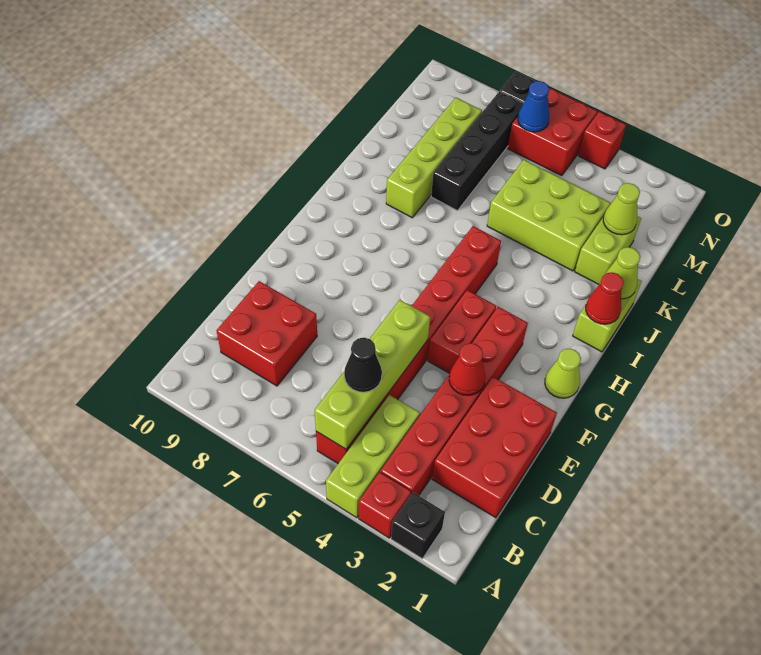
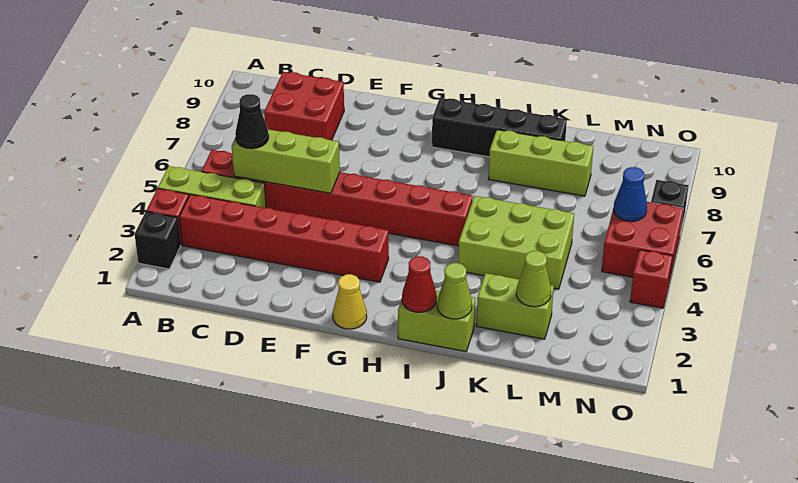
lime 1x4 brick [315,300,430,449] -> lime 1x3 brick [232,129,340,193]
red 2x3 brick [432,377,557,518] -> none
red 1x1 cone [449,343,485,395] -> none
red 1x2 brick [428,290,496,373] -> none
lime 1x1 cone [545,349,581,398] -> yellow 1x1 cone [333,274,367,329]
lime 1x4 brick [386,98,482,218] -> lime 1x3 brick [488,130,593,196]
lime 2x3 brick [487,160,611,271] -> lime 2x3 brick turned to [458,196,574,289]
black 1x4 brick [431,91,523,211] -> black 1x4 brick moved to [432,98,567,157]

